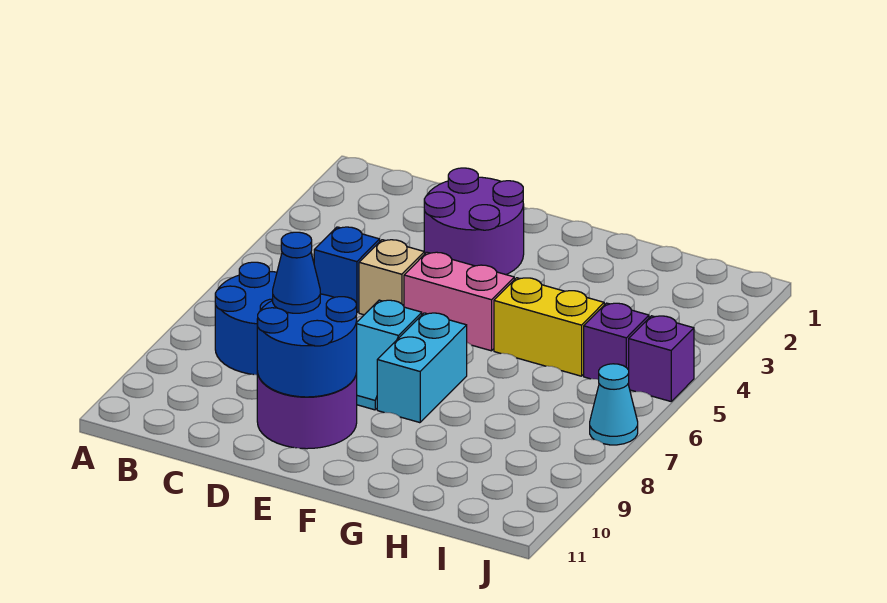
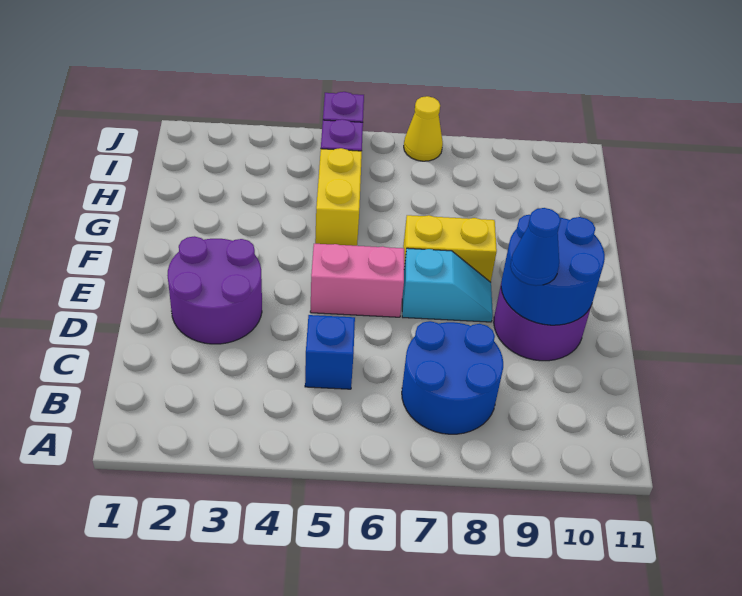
tan 1x1 brick [359,240,425,315] -> none
pink 1x2 brick [404,252,514,351] -> pink 1x2 brick turned to [310,244,404,317]
cyan 1x2 brick [377,313,467,423] -> yellow 1x2 brick [403,215,497,282]
cyan 1x1 cone [590,364,638,445] -> yellow 1x1 cone [404,96,443,161]

